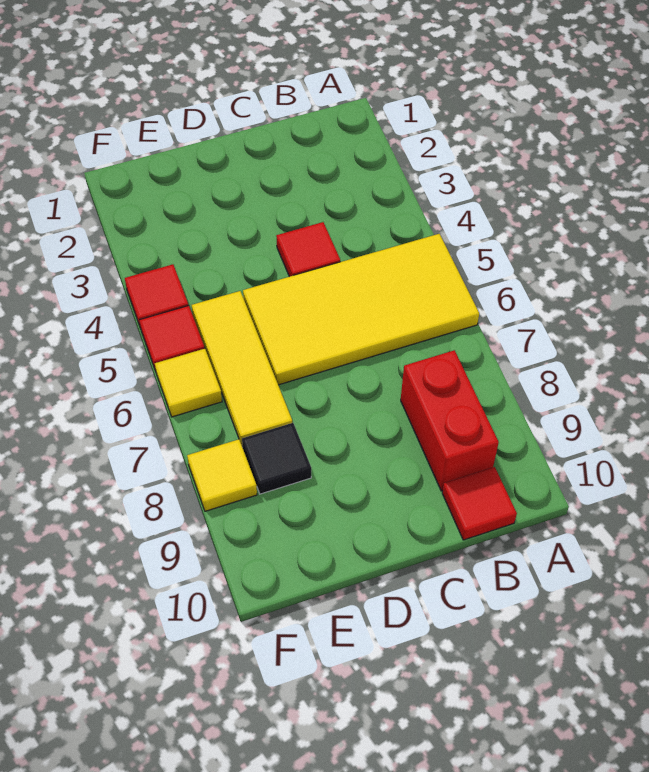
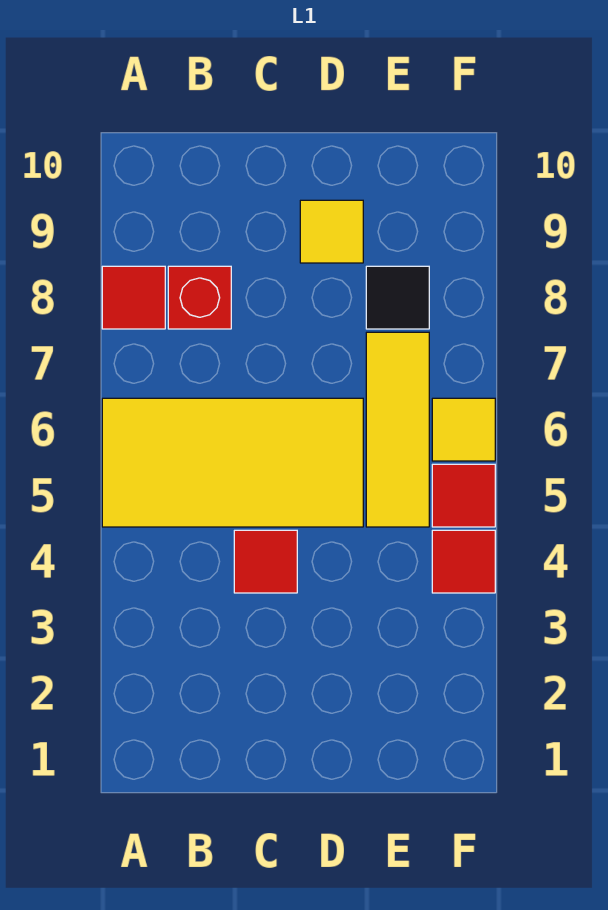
red 1x2 brick [401,350,499,491] -> red 1x1 brick [168,266,231,329]
red 1x1 tile [442,467,517,540] -> red 1x1 tile moved to [102,266,165,329]
yellow 1x1 tile [187,439,257,511] -> yellow 1x1 tile moved to [300,200,363,263]

